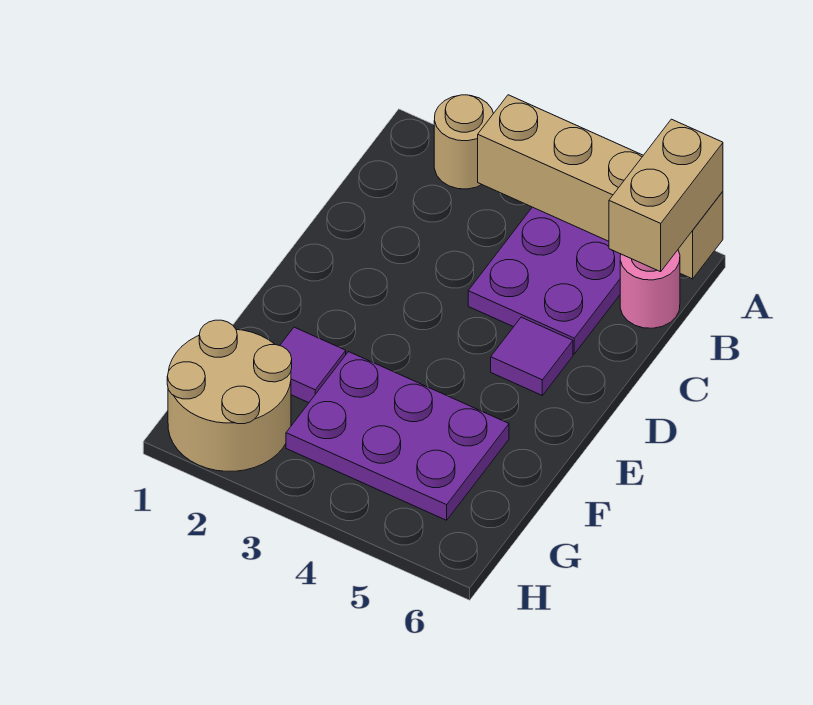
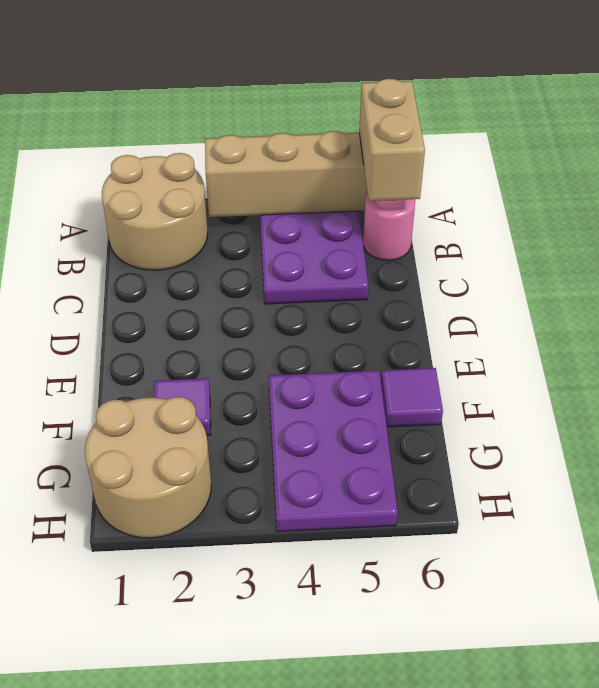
tan 1x1 round brick [434,95,493,189] -> tan 2x2 round brick [102,153,208,270]
purple 1x1 tile [491,317,573,395] -> purple 1x1 tile moved to [381,368,443,427]
purple 2x3 plate [286,352,509,520] -> purple 2x3 plate turned to [269,371,398,532]

